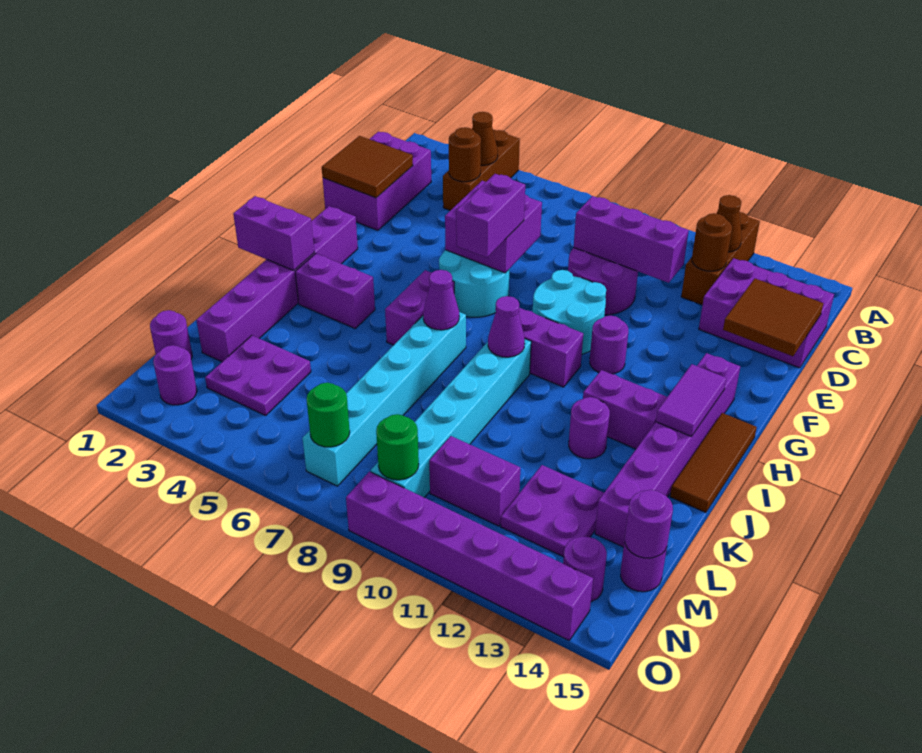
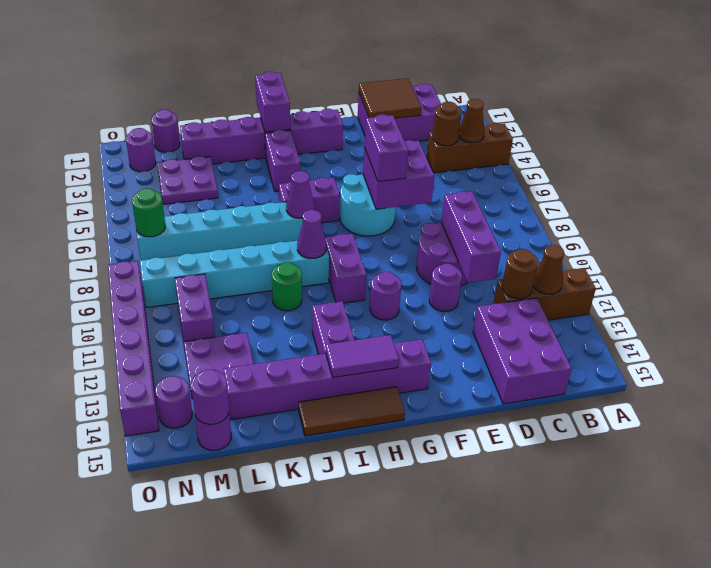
brown 2x2 tile [723,279,823,356] -> none
purple 1x2 brick [456,174,525,258] -> purple 1x2 brick turned to [364,114,408,182]
cyan 2x2 round brick [533,270,606,354] -> none
purple 1x1 round brick [569,397,610,459] -> purple 1x1 round brick moved to [429,264,462,311]
green 1x1 round brick [376,414,419,480] -> green 1x1 round brick moved to [272,263,302,311]

